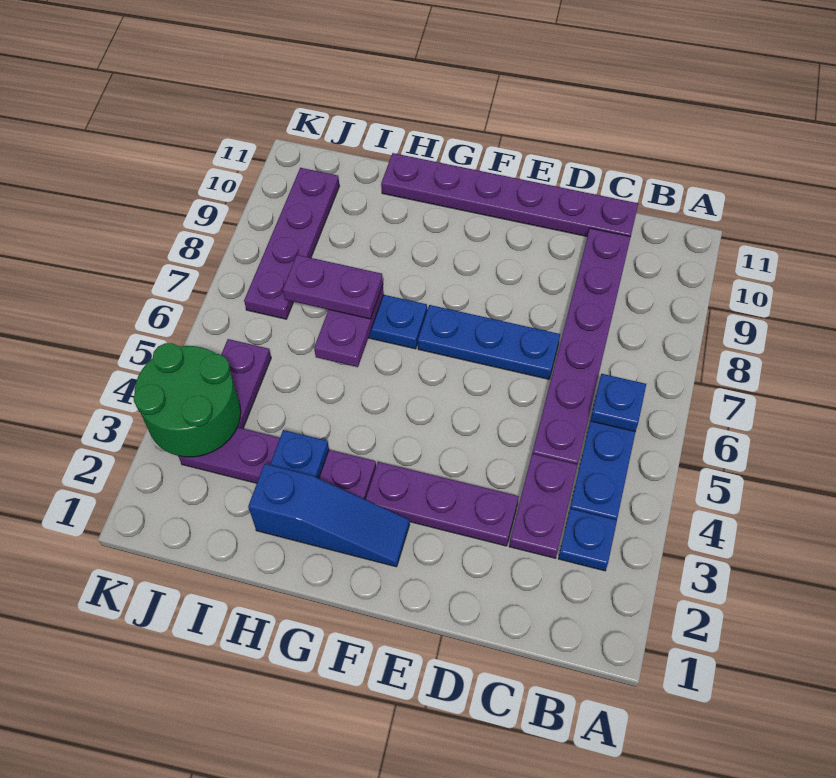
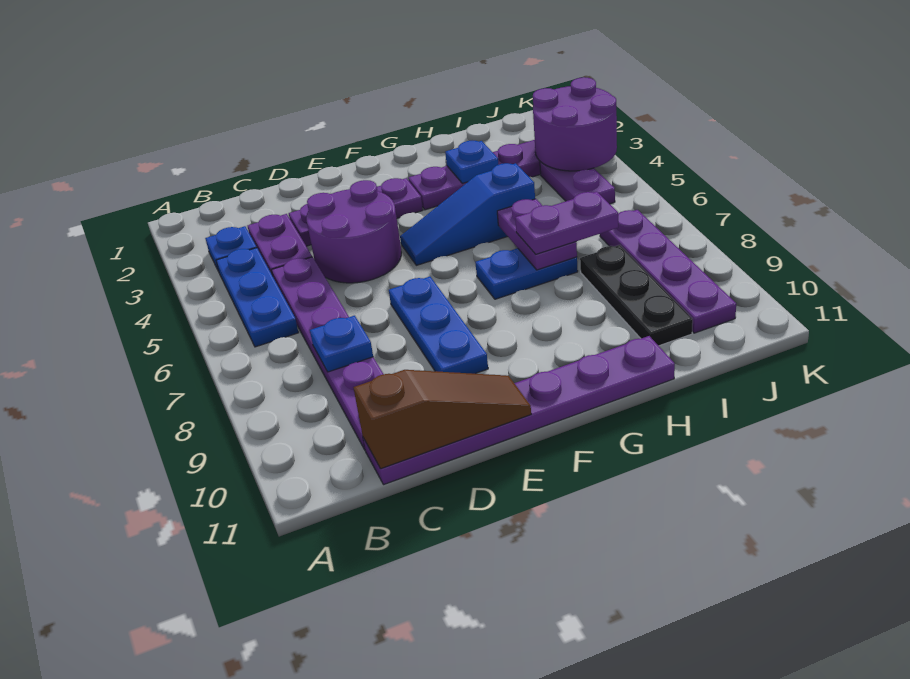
blue 1x1 plate [590,374,646,432] -> blue 1x1 plate moved to [310,316,373,372]
none -> brown 1x3 slope [353,370,531,469]
none -> purple 2x2 round brick [306,180,401,283]
blue 1x3 plate [418,305,560,379] -> blue 1x3 plate turned to [389,277,488,374]
blue 1x3 slope [248,464,410,567] -> blue 1x3 slope moved to [400,163,535,265]
none -> black 1x3 plate [580,245,693,346]
green 2x2 round brick [134,343,241,457] -> purple 2x2 round brick [533,77,617,171]

